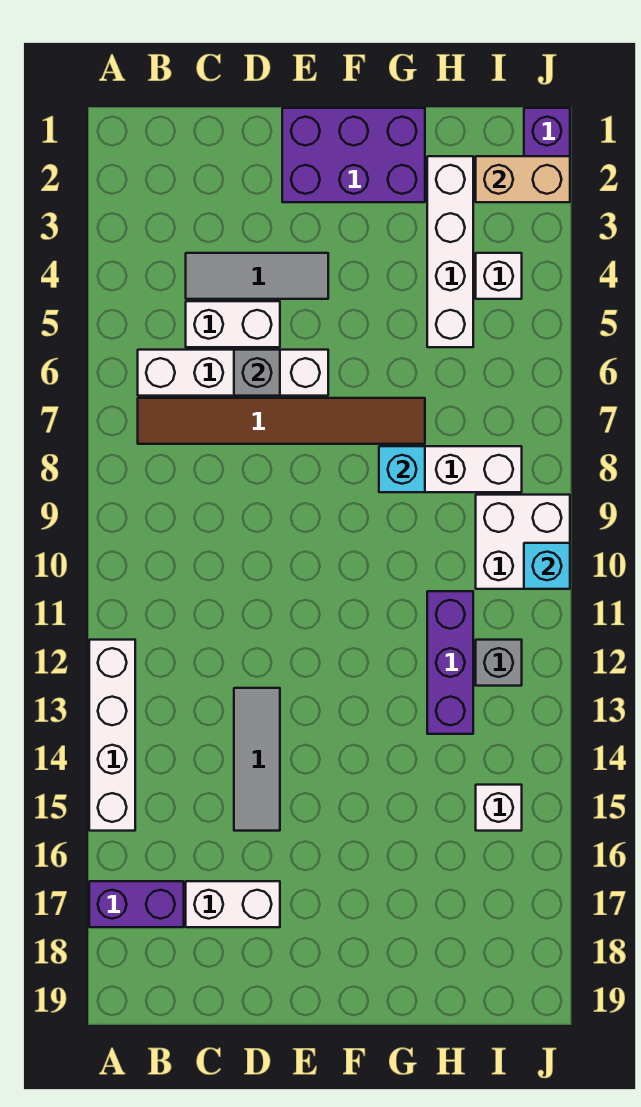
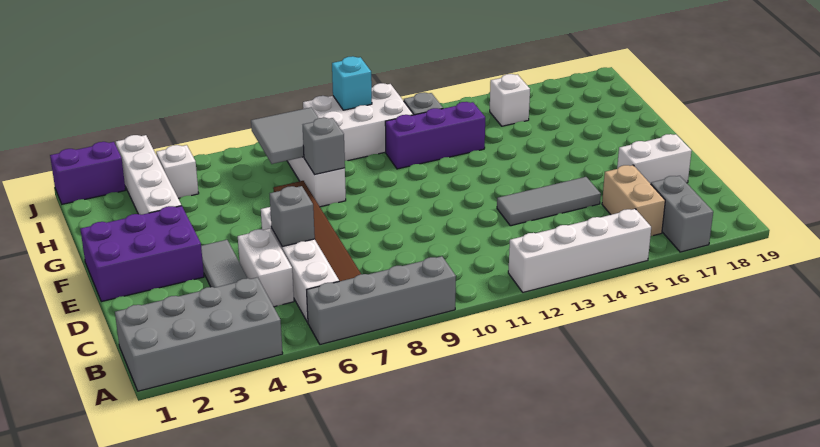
none -> grey 2x4 brick [115,277,283,391]
none -> grey 1x4 brick [307,256,456,345]
purple 1x2 brick [89,881,184,927] -> grey 1x2 brick [651,176,713,252]
white 1x2 brick [186,881,280,927] -> white 1x2 brick turned to [617,134,692,184]
purple 2x3 brick [282,108,425,202] -> purple 2x3 brick turned to [80,206,204,302]
cyan 1x1 brick [379,446,425,492] -> grey 1x1 brick [303,117,345,174]
white 1x4 brick [427,156,473,347] -> white 1x4 brick turned to [116,135,181,215]
none -> grey 2x2 tile [251,107,318,164]
tan 1x2 brick [476,156,570,202] -> tan 1x2 brick moved to [602,165,665,236]
white 2x2 brick [476,495,570,589] -> white 2x3 brick [303,83,413,161]

